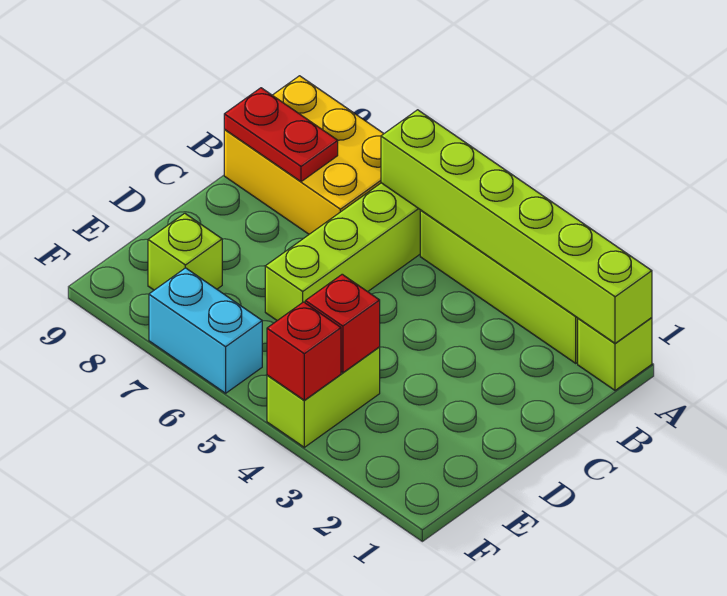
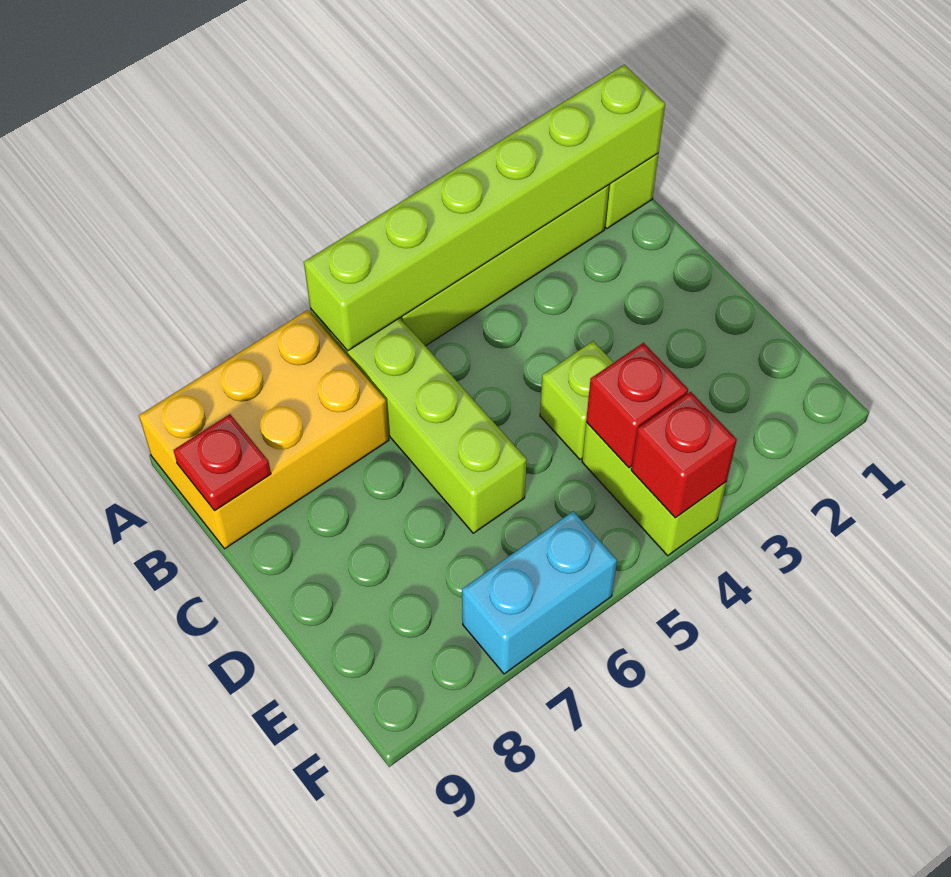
red 1x2 plate [224,88,338,182] -> red 1x1 plate [174,414,271,511]
lime 1x1 brick [148,213,222,290] -> lime 1x1 brick moved to [540,341,614,460]

